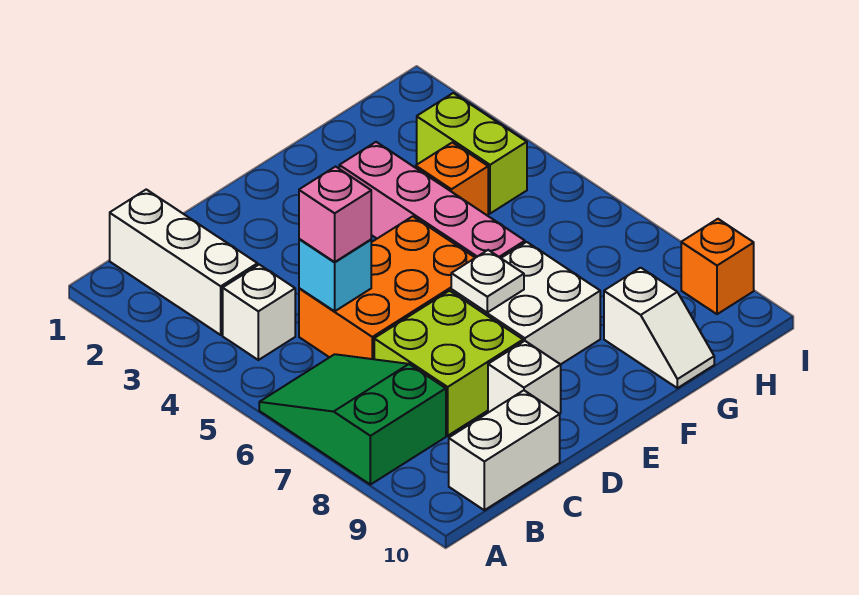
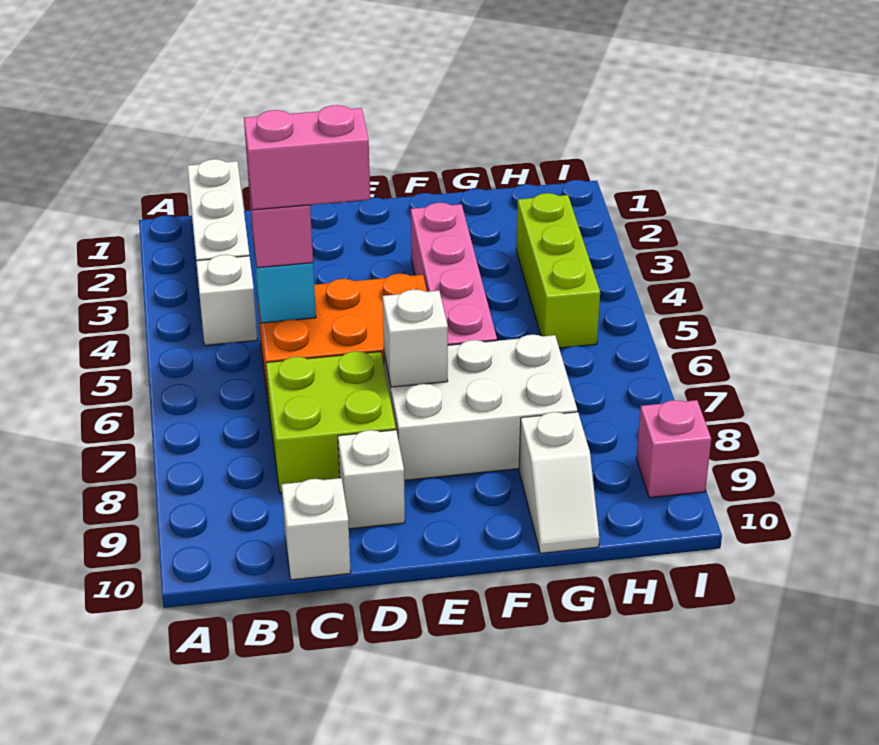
green 2x3 slope [259,354,446,485] -> none
white 1x2 brick [449,390,560,510] -> white 1x1 brick [282,478,351,580]
none -> pink 1x2 brick [244,105,370,210]
white 2x2 brick [451,242,600,364] -> white 2x3 brick [384,335,577,480]
white 1x1 plate [451,250,524,312] -> white 1x1 brick [383,289,448,387]
orange 1x1 brick [416,142,488,216] -> none
lime 1x2 brick [417,93,527,214] -> lime 1x3 brick [516,193,600,348]
orange 1x1 brick [681,219,754,314] -> pink 1x1 brick [636,400,711,498]

